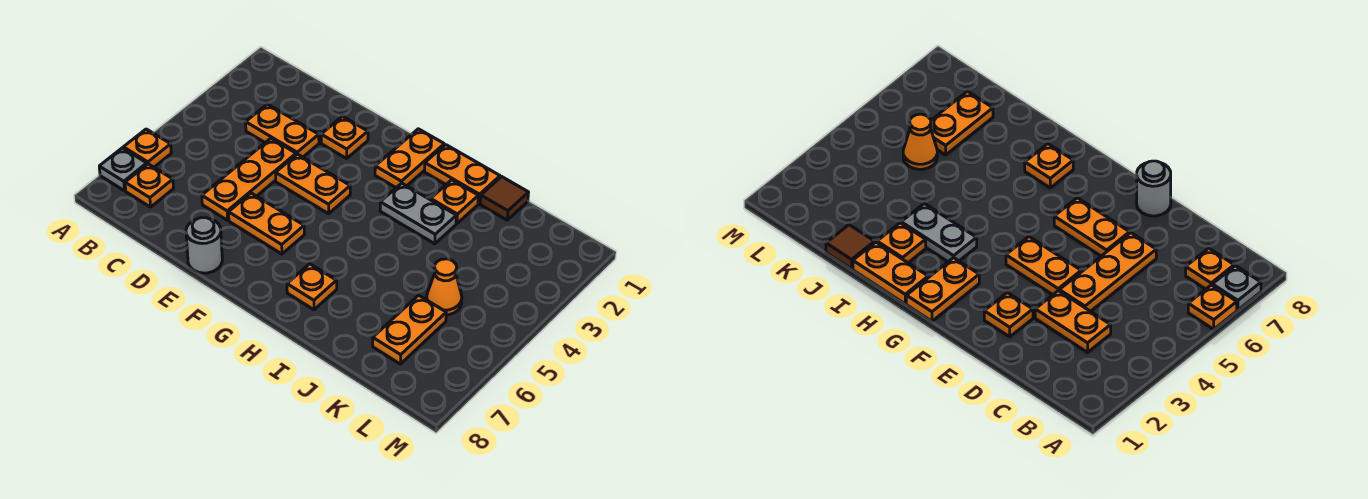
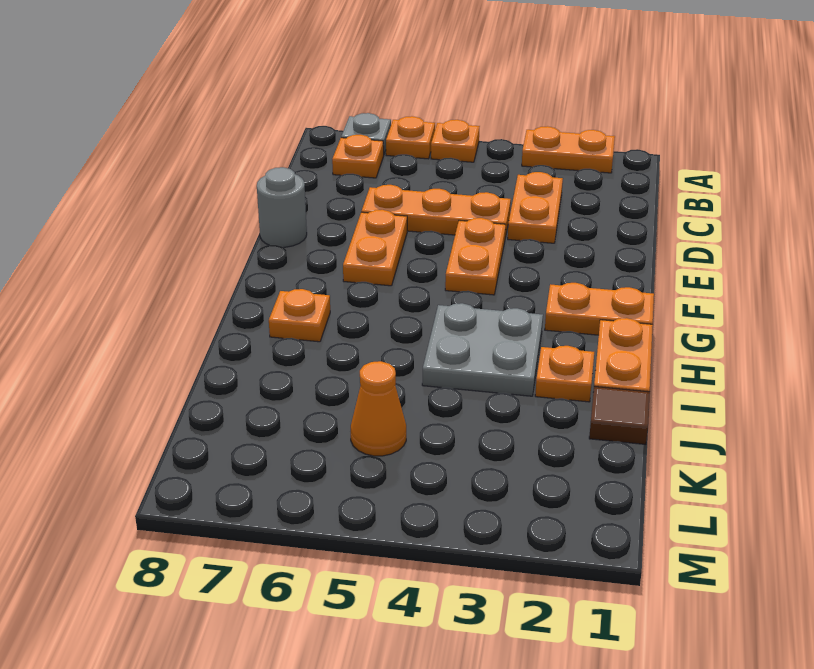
orange 1x1 plate [321,117,368,158] -> orange 1x1 plate moved to [431,120,480,162]
grey 1x2 plate [380,183,456,244] -> grey 2x2 plate [422,303,543,396]
orange 1x2 plate [373,295,446,364] -> orange 1x2 plate moved to [522,126,615,173]

